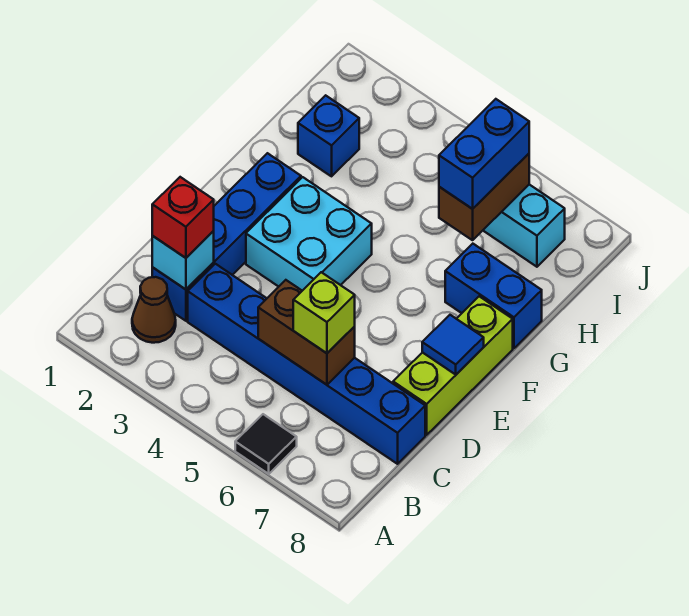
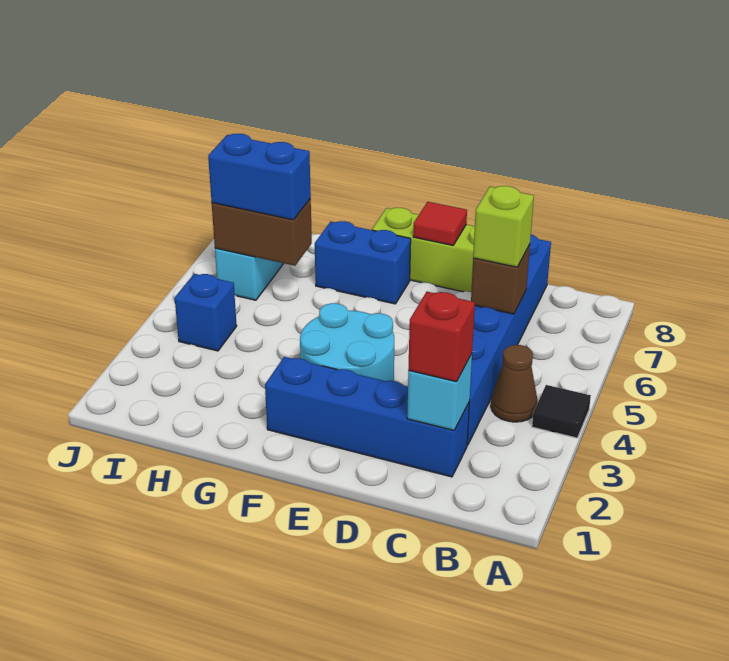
black 1x1 tile [235,414,297,474] -> black 1x1 tile moved to [532,385,591,438]
brown 1x1 cone [132,277,176,343] -> brown 1x1 cone moved to [491,345,538,422]
brown 1x2 brick [258,280,355,385] -> brown 1x1 brick [471,245,530,314]
cyan 2x2 brick [246,177,372,291] -> cyan 2x2 round brick [300,303,394,381]
blue 1x1 tile [422,315,484,375] -> red 1x1 tile [413,202,467,245]
blue 1x2 brick [445,244,542,348] -> blue 1x2 brick turned to [315,221,411,304]
blue 1x1 brick [298,95,359,176] -> blue 1x1 brick moved to [175,274,237,351]

